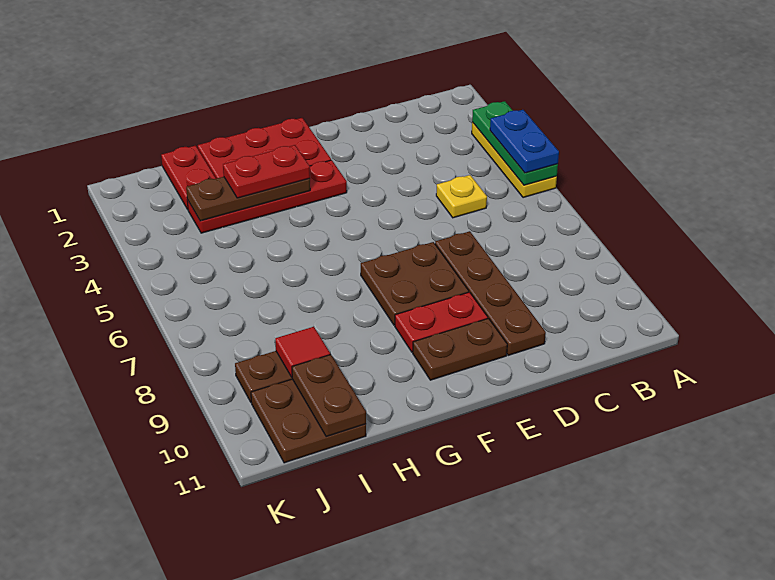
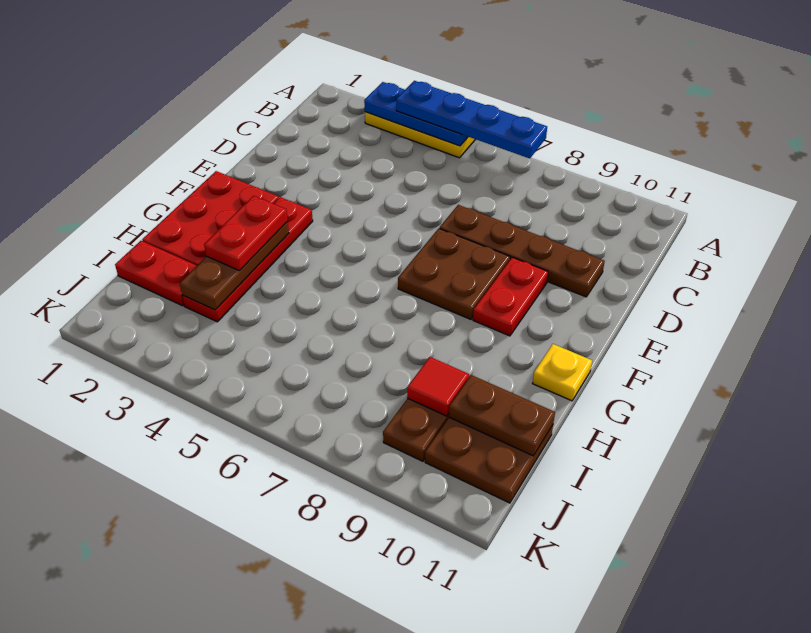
green 1x3 plate [472,101,558,185] -> blue 1x3 plate [364,82,468,146]
blue 1x2 plate [490,110,559,173] -> blue 1x4 plate [396,81,547,158]
yellow 1x1 plate [436,175,487,218] -> yellow 1x1 plate moved to [533,344,592,401]
brown 1x2 plate [413,318,507,380] -> none

